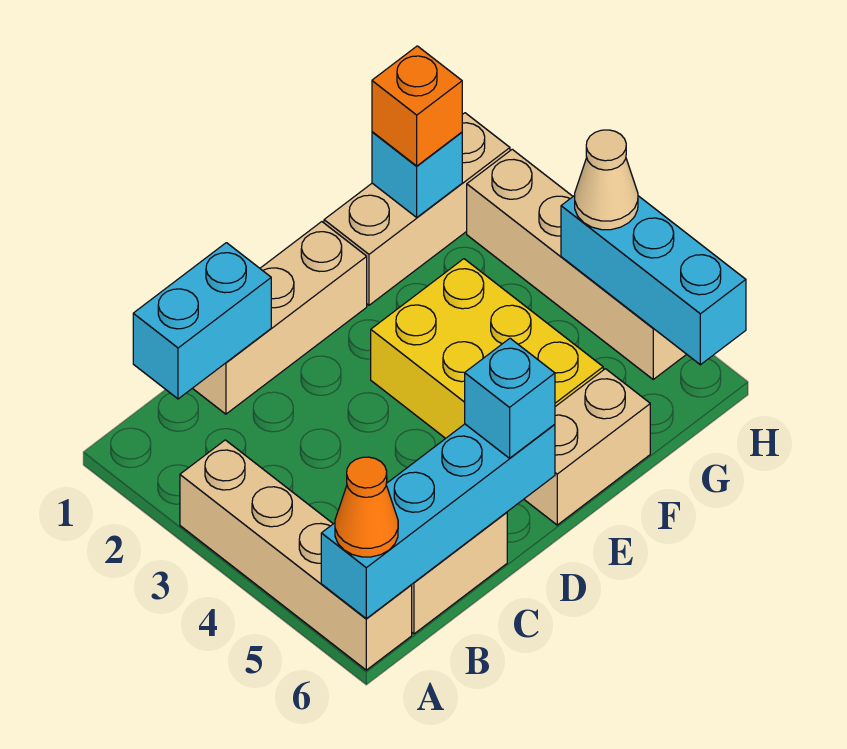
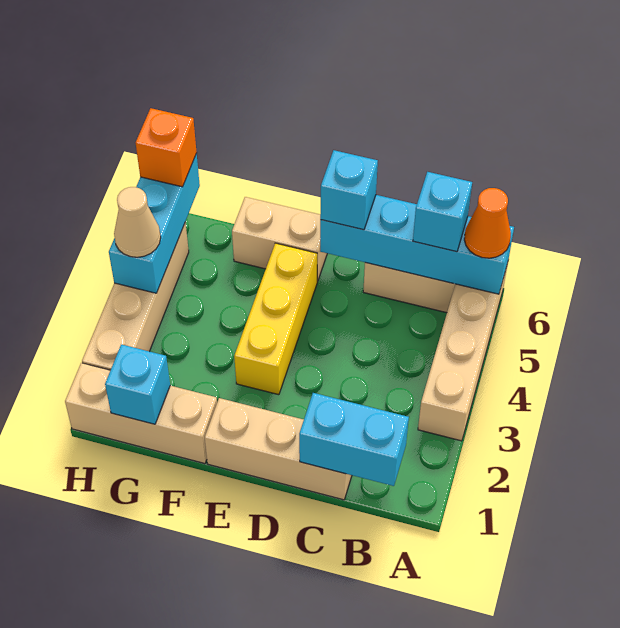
none -> cyan 1x1 brick [413,172,472,252]
yellow 2x3 brick [371,259,603,438] -> yellow 1x3 brick [234,243,317,395]
orange 1x1 brick [372,46,462,166] -> orange 1x1 brick moved to [136,108,197,187]

